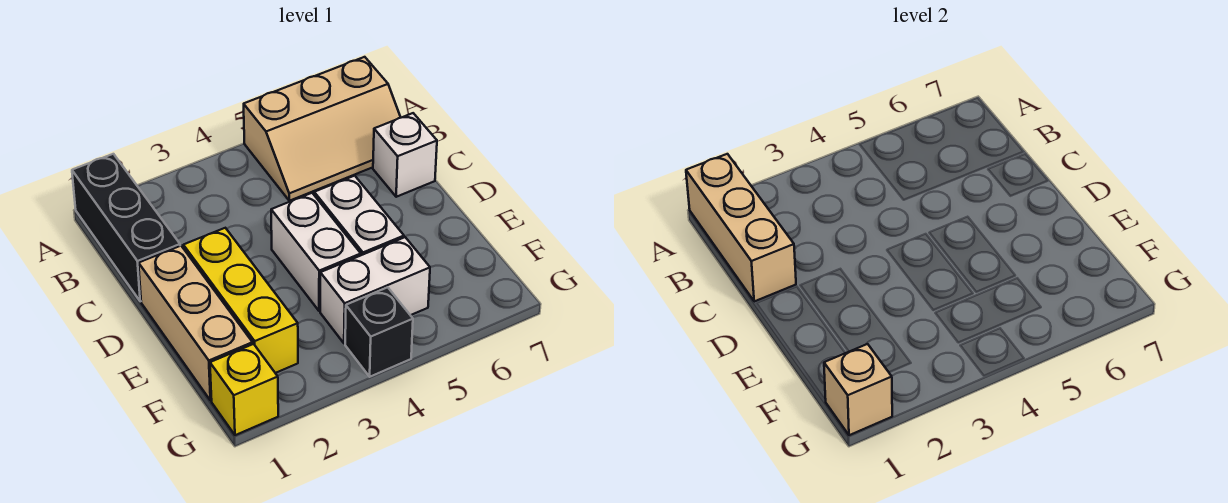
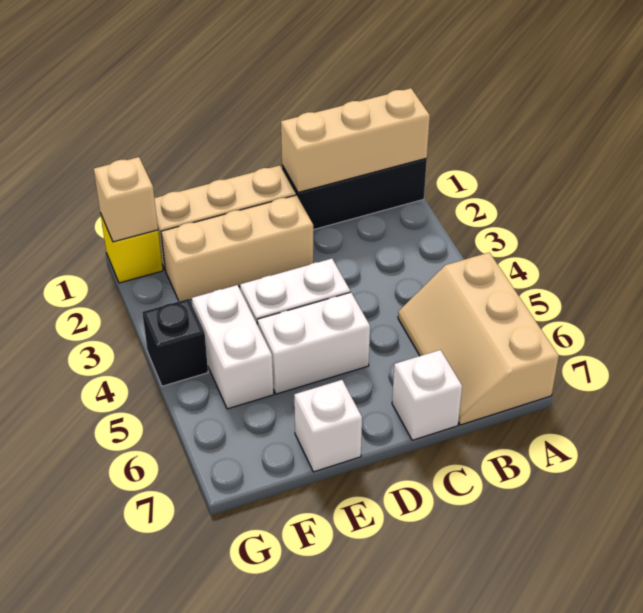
yellow 1x3 brick [183,228,298,373] -> tan 1x3 brick [161,195,313,301]
none -> white 1x1 brick [294,380,362,472]

